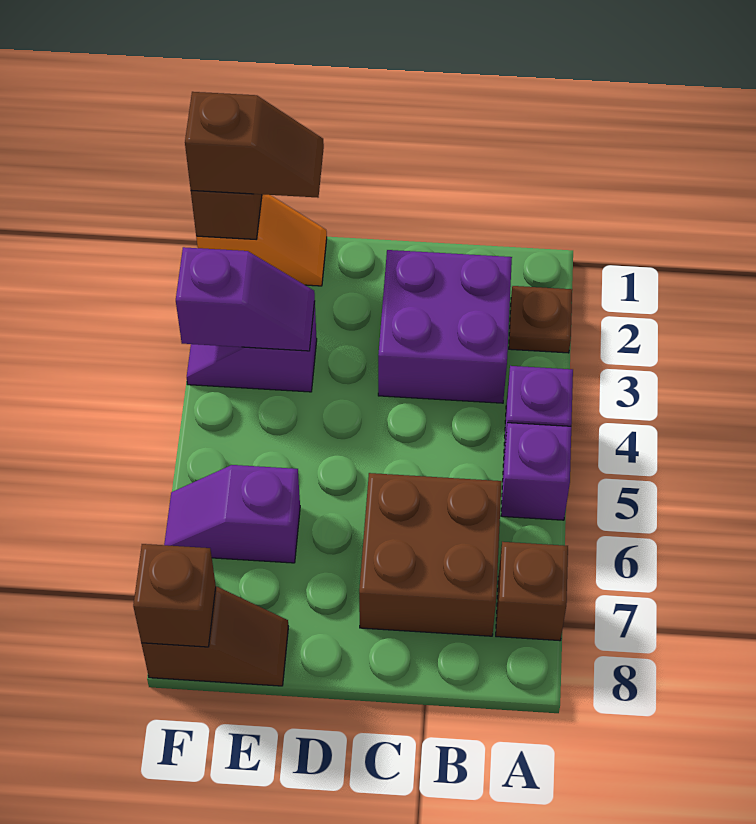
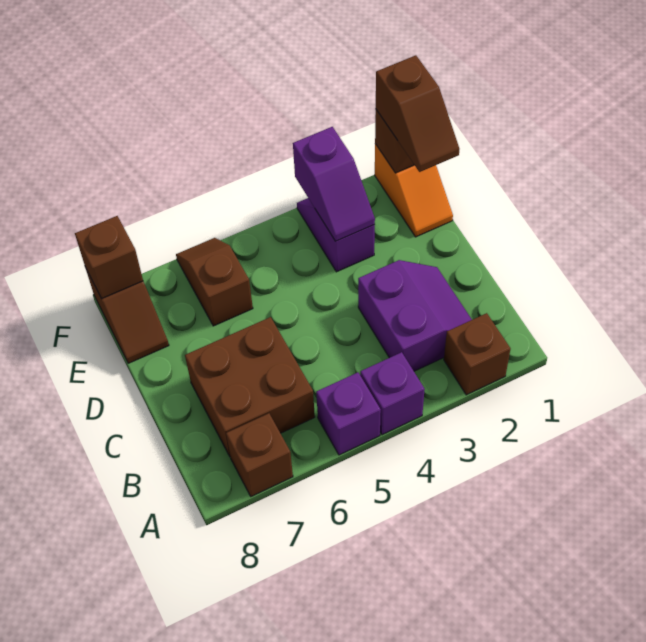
brown 1x1 plate [509,286,572,353] -> brown 1x1 brick [444,313,510,395]
purple 2x2 brick [378,250,512,403] -> purple 2x2 slope [358,260,472,371]
purple 1x2 slope [164,465,300,563] -> brown 1x2 slope [176,238,253,326]

